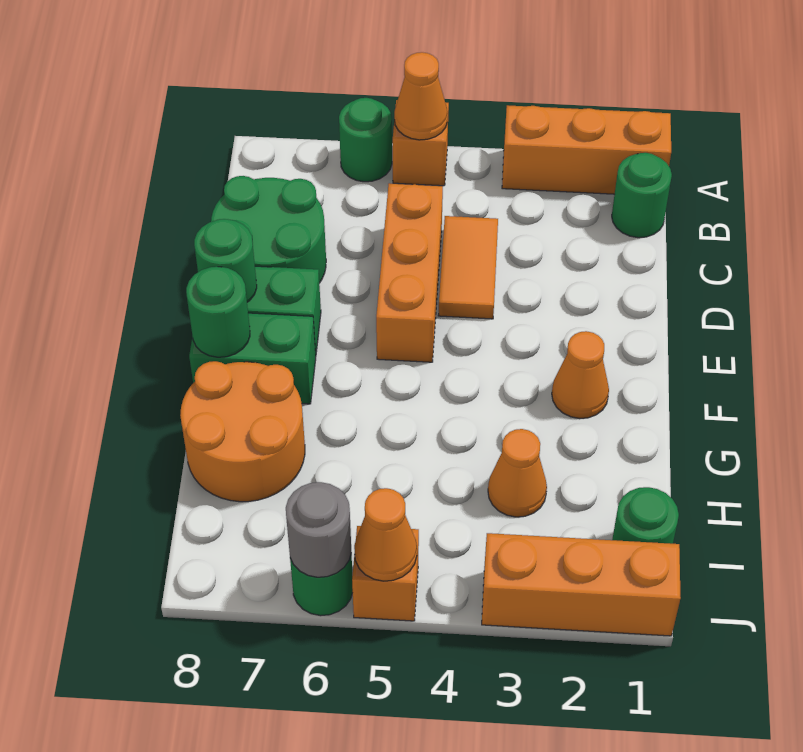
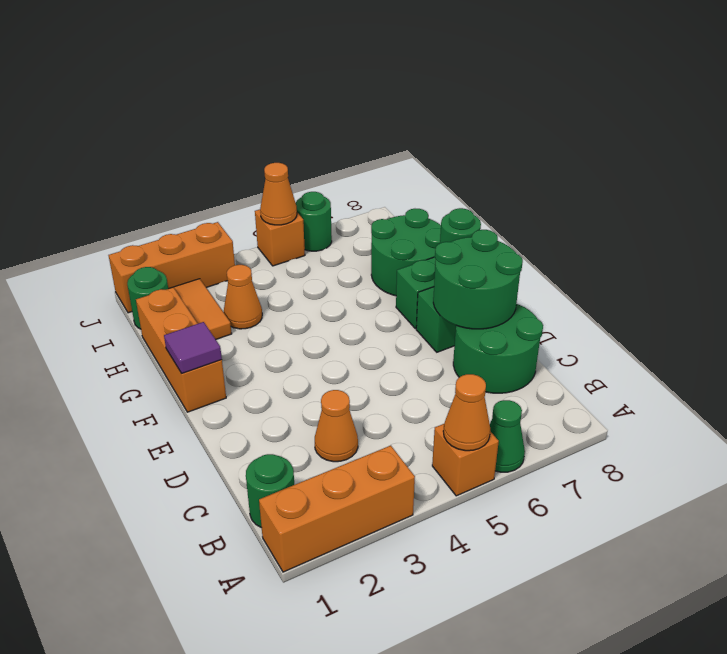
green 1x1 round brick [339,98,392,182] -> green 1x1 cone [490,400,525,472]
orange 1x2 tile [438,216,498,319] -> orange 1x2 tile moved to [174,279,232,339]
orange 1x3 brick [376,183,443,362] -> orange 1x3 brick moved to [136,287,226,412]
green 1x1 round brick [194,219,257,302] -> green 2x2 round brick [433,230,523,329]
none -> purple 1x1 tile [164,322,222,373]
orange 1x1 cone [552,331,609,419] -> orange 1x1 cone moved to [315,390,358,462]
orange 2x2 round brick [180,361,305,502] -> green 2x2 round brick [371,209,441,296]
grey 1x1 round brick [286,482,351,577] -> none

